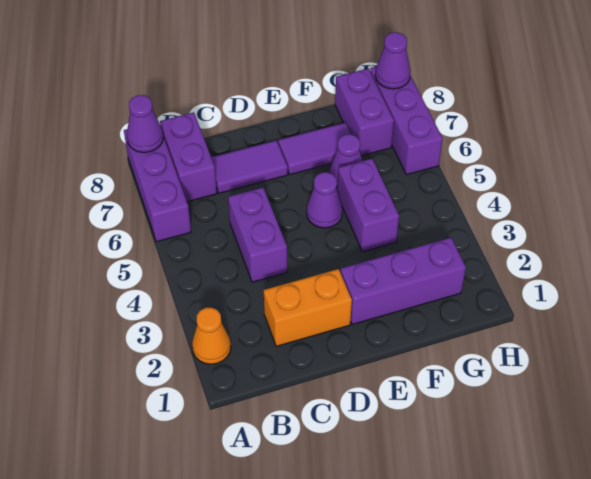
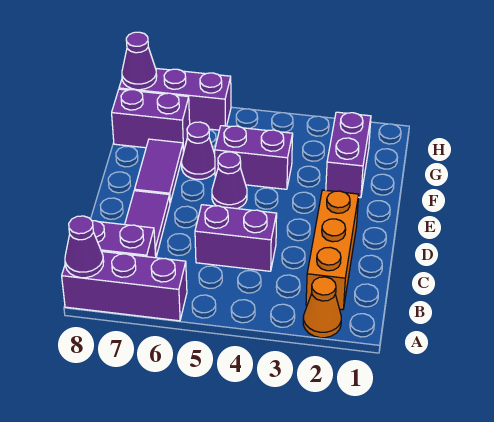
orange 1x2 brick [264,269,352,346] -> orange 1x3 brick [306,190,359,310]
purple 1x3 brick [340,238,466,325] -> purple 1x2 brick [326,112,371,198]

